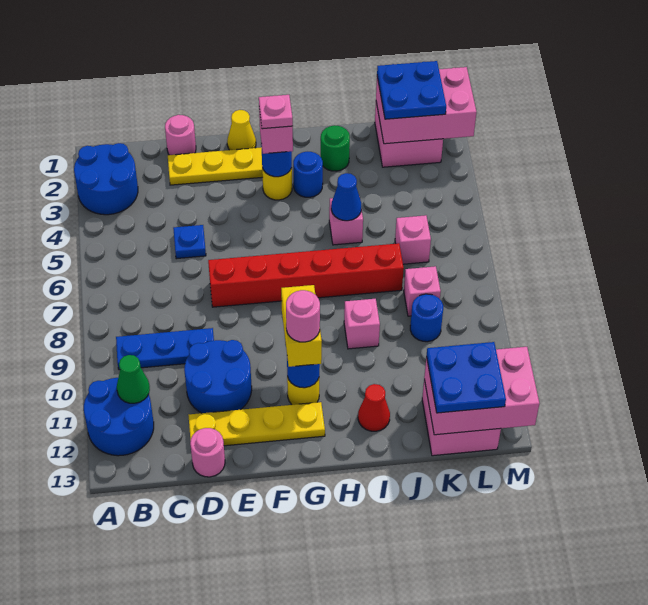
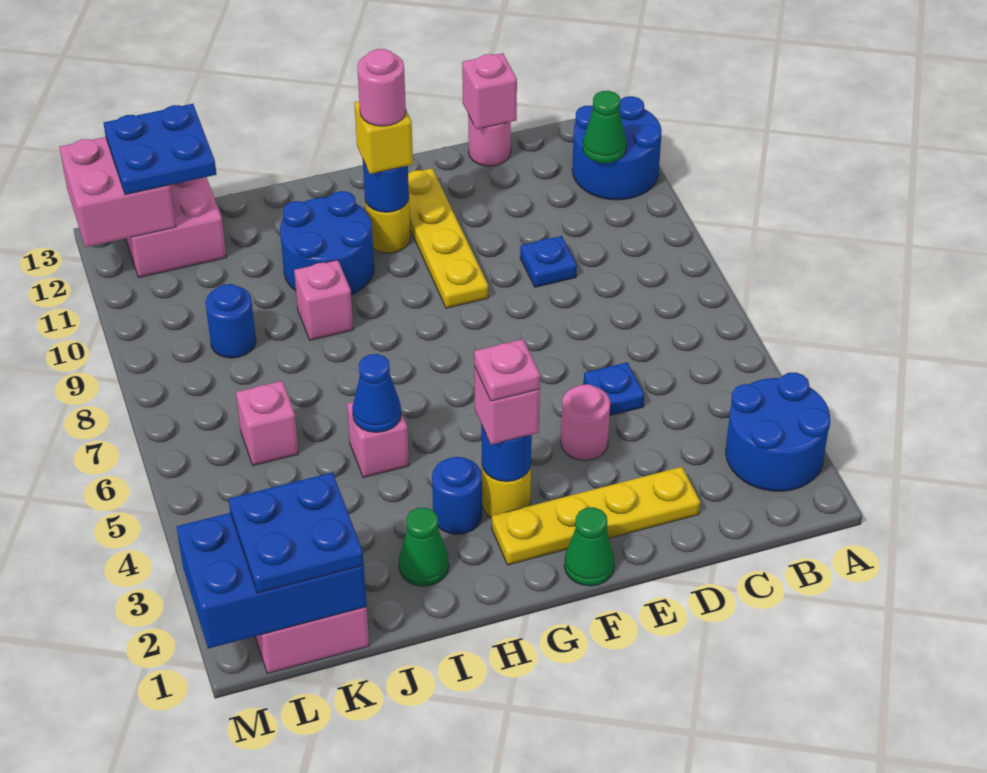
blue 1x3 plate [116,328,214,370] -> blue 1x1 plate [520,236,577,287]
pink 1x1 round brick [165,115,196,155] -> pink 1x1 round brick moved to [561,384,610,461]
blue 2x2 round brick [184,340,252,413] -> blue 2x2 round brick moved to [280,191,374,295]
yellow 1x4 plate [188,402,325,446] -> yellow 1x4 plate turned to [408,168,488,308]
red 1x6 brick [208,243,404,307] -> none
yellow 1x1 cone [227,110,256,150] -> green 1x1 cone [564,507,615,586]
yellow 1x2 brick [281,285,322,367] -> yellow 1x1 brick [355,102,413,174]
green 1x1 round brick [321,125,350,171] -> green 1x1 cone [399,508,449,586]
red 1x1 cone [358,384,390,431] -> none
pink 2x3 brick [376,67,476,144] -> blue 2x3 brick [176,513,367,649]
pink 1x1 brick [404,266,441,316] -> pink 1x1 brick moved to [462,53,517,129]
pink 2x3 brick [424,347,539,435] -> pink 2x2 brick [59,137,176,247]

